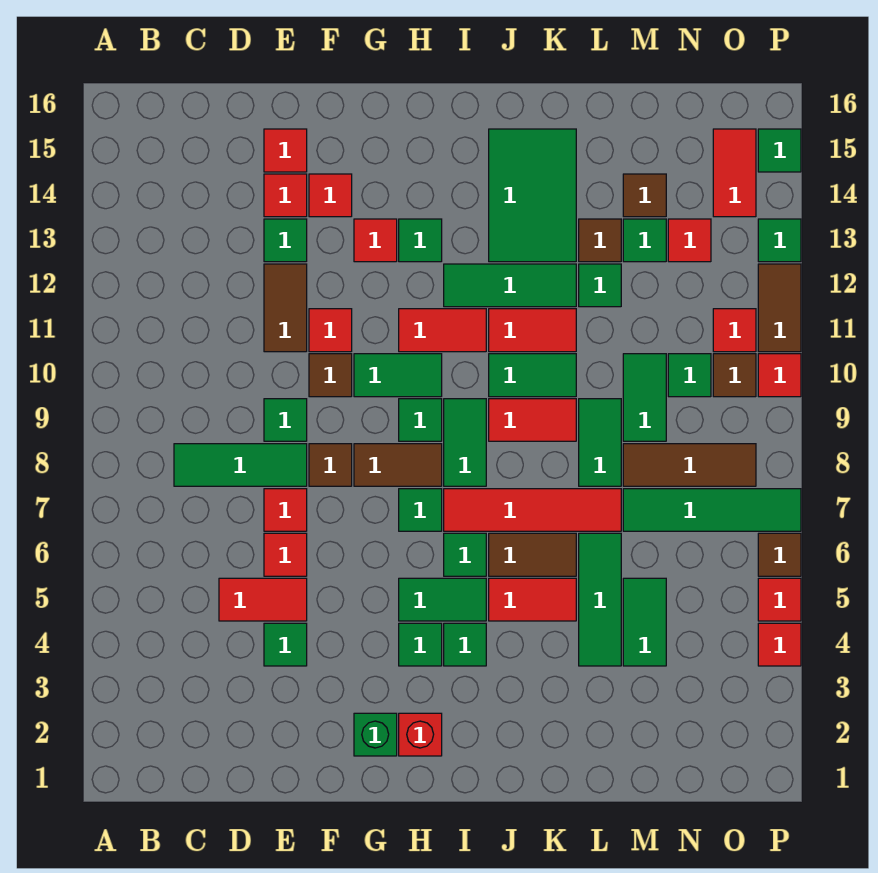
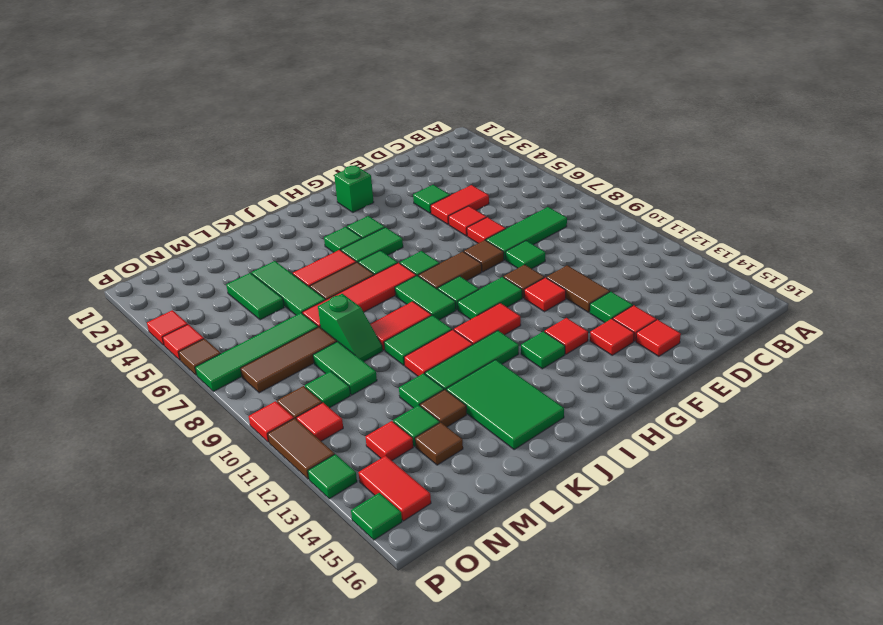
red 1x1 brick [399,713,442,756] -> none
green 1x2 tile [579,399,621,486] -> green 1x2 slope [318,294,383,362]

